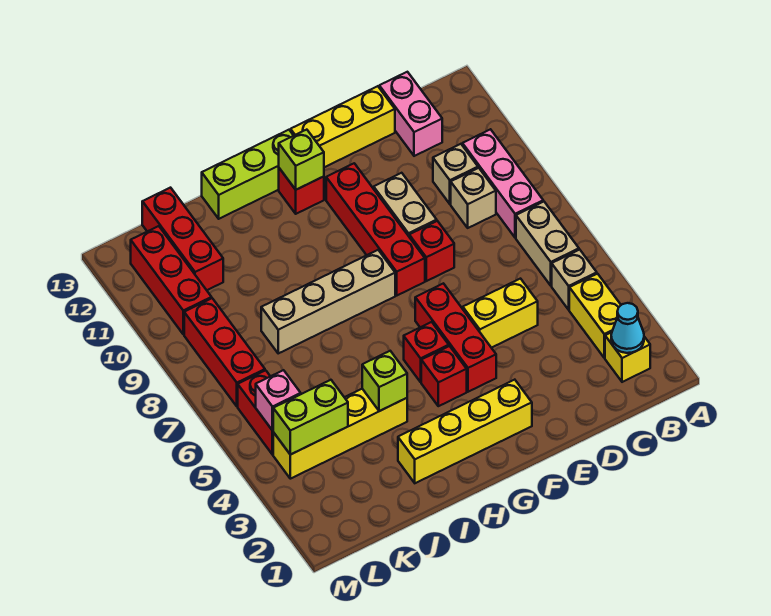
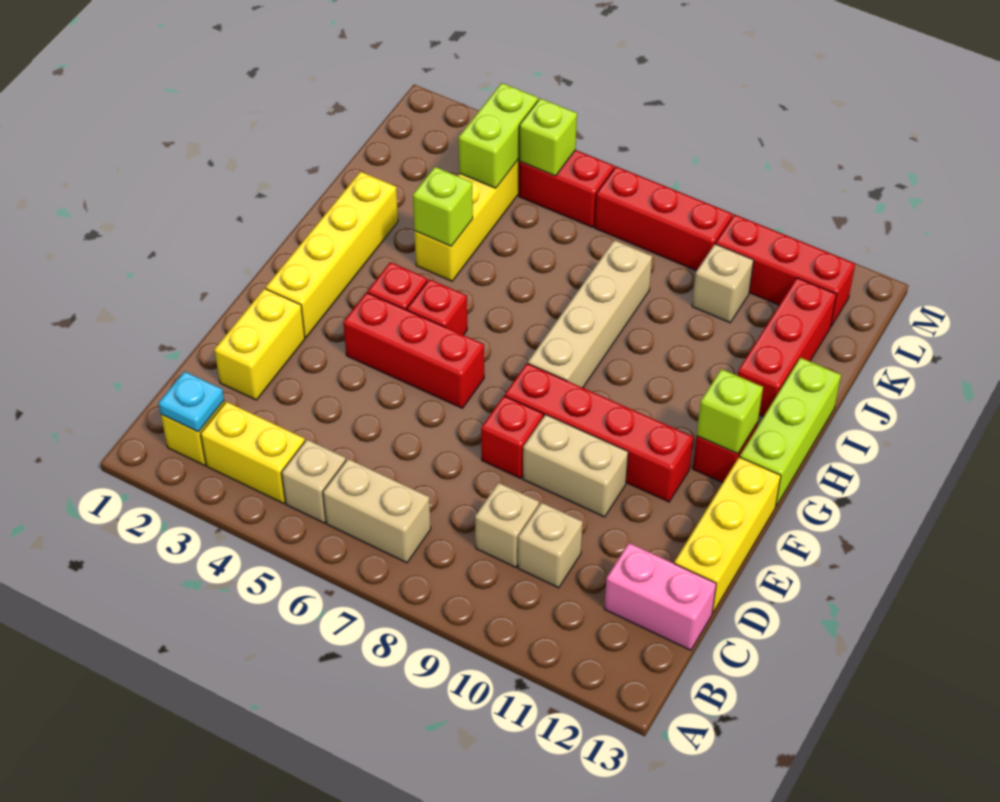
cyan 1x1 cone [611,303,644,353] -> cyan 1x1 plate [159,371,224,432]
pink 1x3 brick [462,129,543,238] -> none
yellow 1x2 brick [463,279,538,348] -> yellow 1x2 brick moved to [214,289,305,400]
none -> tan 1x1 brick [692,244,754,323]
red 1x3 brick [142,188,223,290] -> red 1x3 brick turned to [738,278,837,417]
pink 1x1 brick [256,370,301,431] -> lime 1x1 brick [519,98,577,176]

